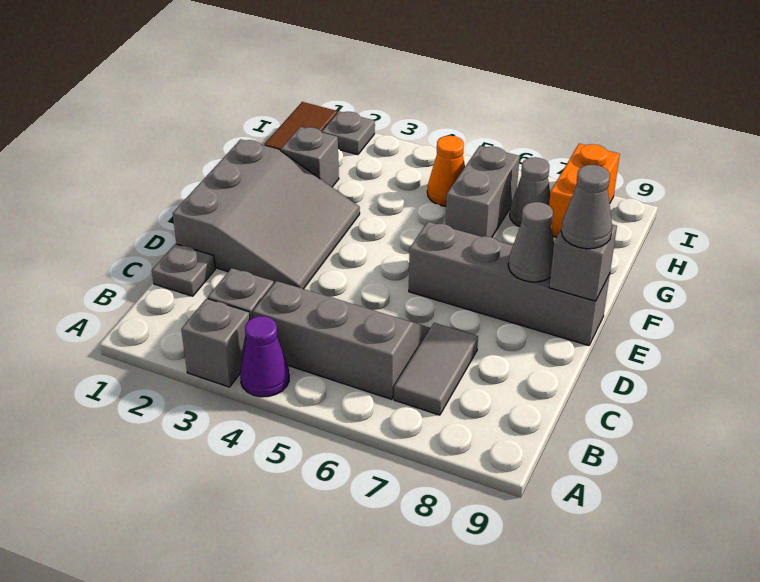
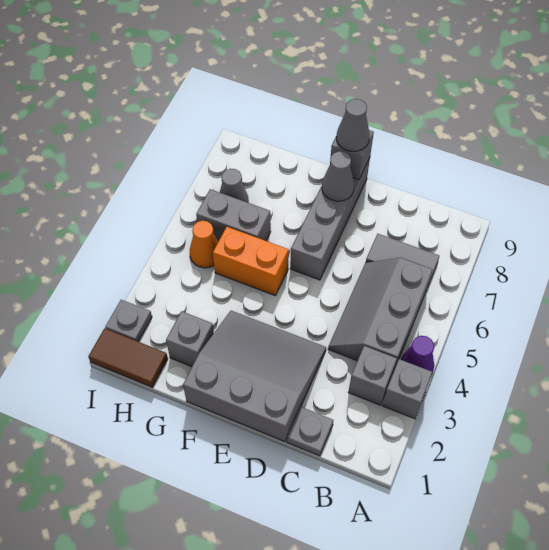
orange 1x2 brick [549,144,620,237] -> orange 1x2 brick moved to [213,227,289,296]

